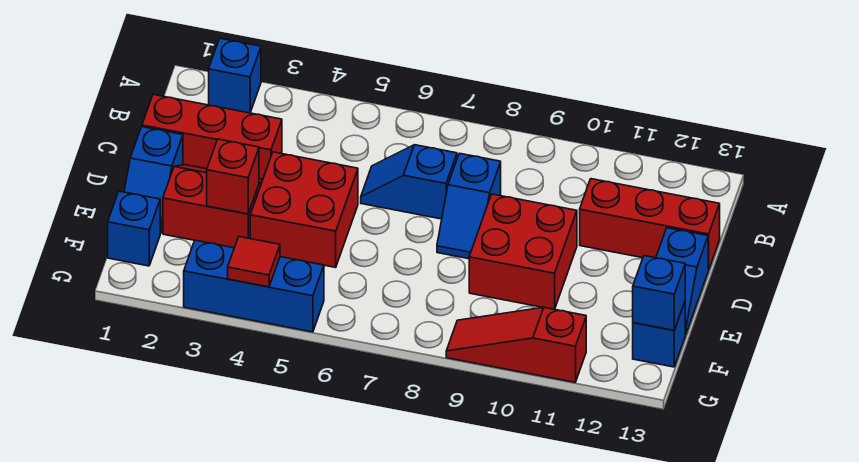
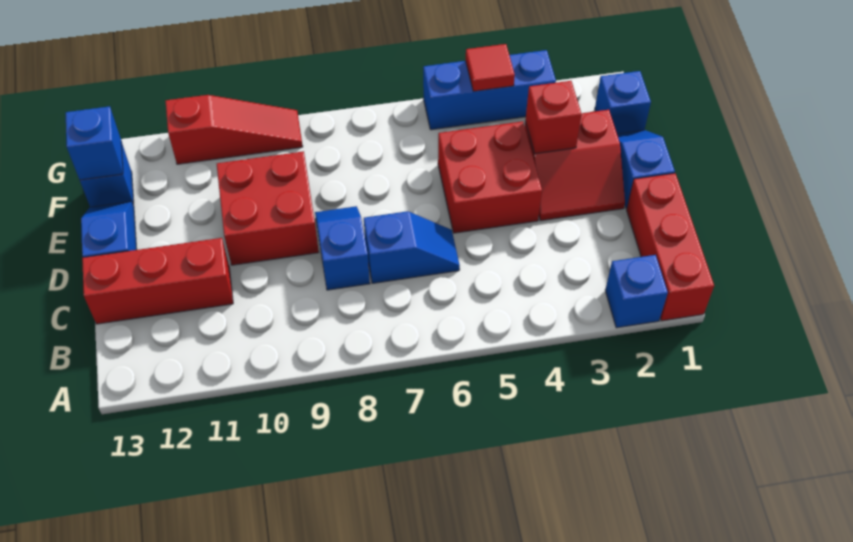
red 1x3 brick [142,95,282,180] -> red 1x3 brick turned to [627,173,714,321]

